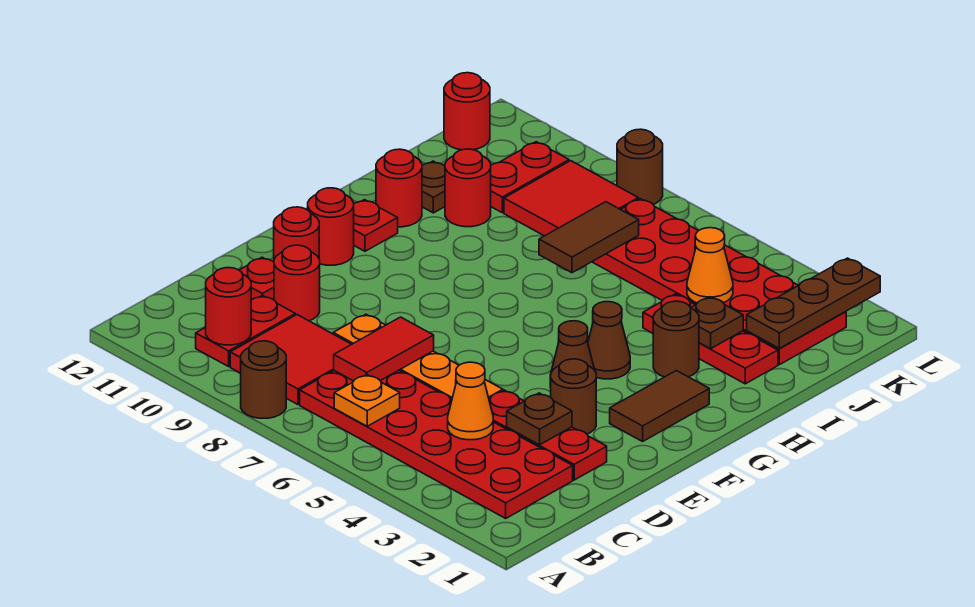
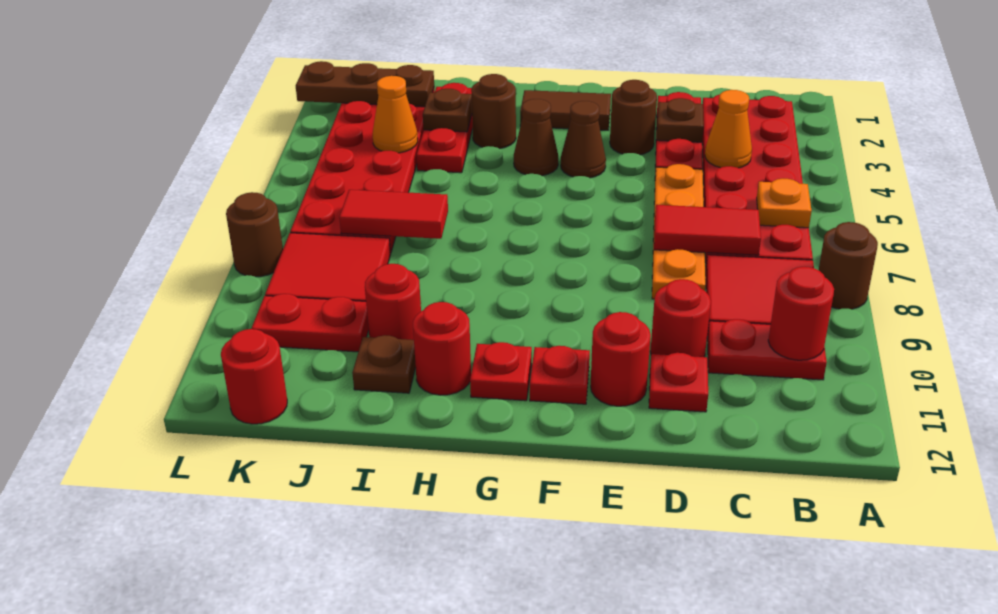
red 1x1 round brick [308,188,354,265] -> red 1x1 plate [530,346,590,404]
brown 1x2 tile [539,202,639,273] -> red 1x2 tile [339,190,448,239]

